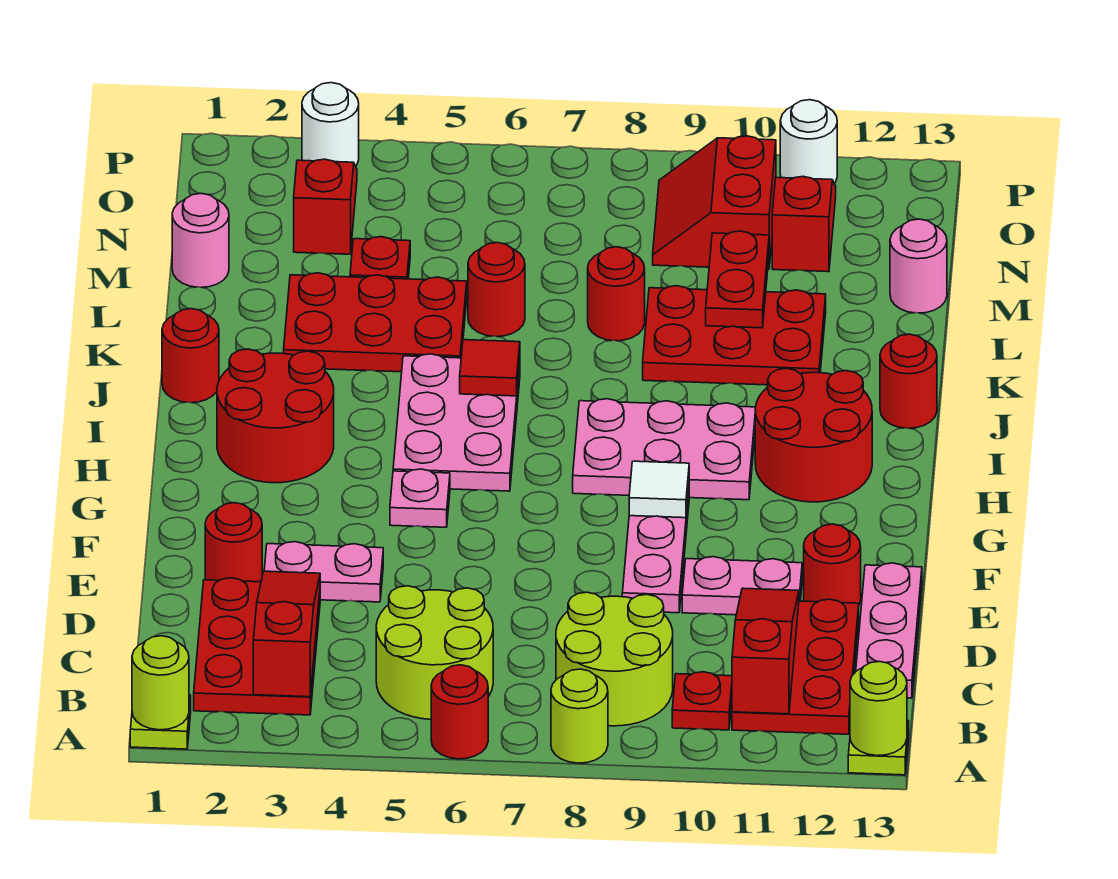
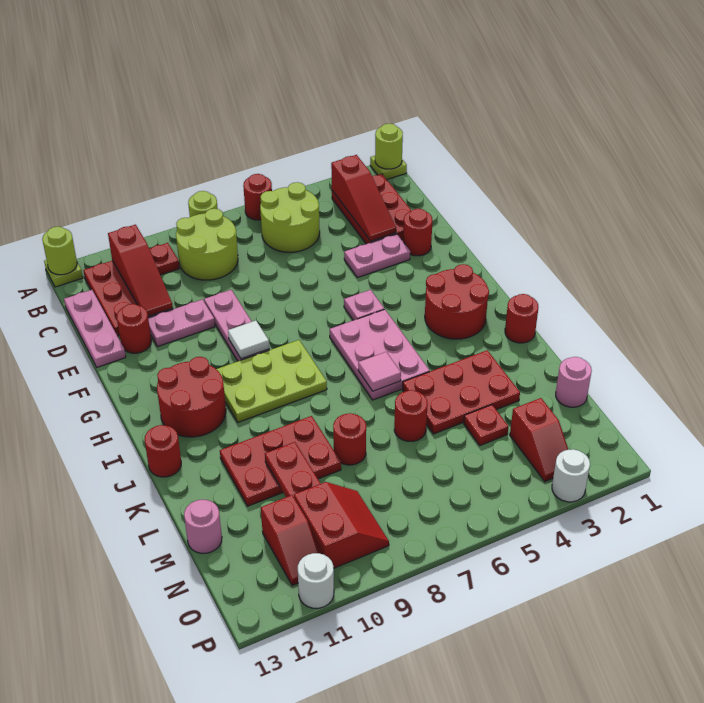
pink 2x3 plate [573,399,755,500] -> lime 2x3 plate [216,340,327,422]
red 1x1 tile [460,340,520,396] -> pink 1x1 tile [358,352,401,391]

